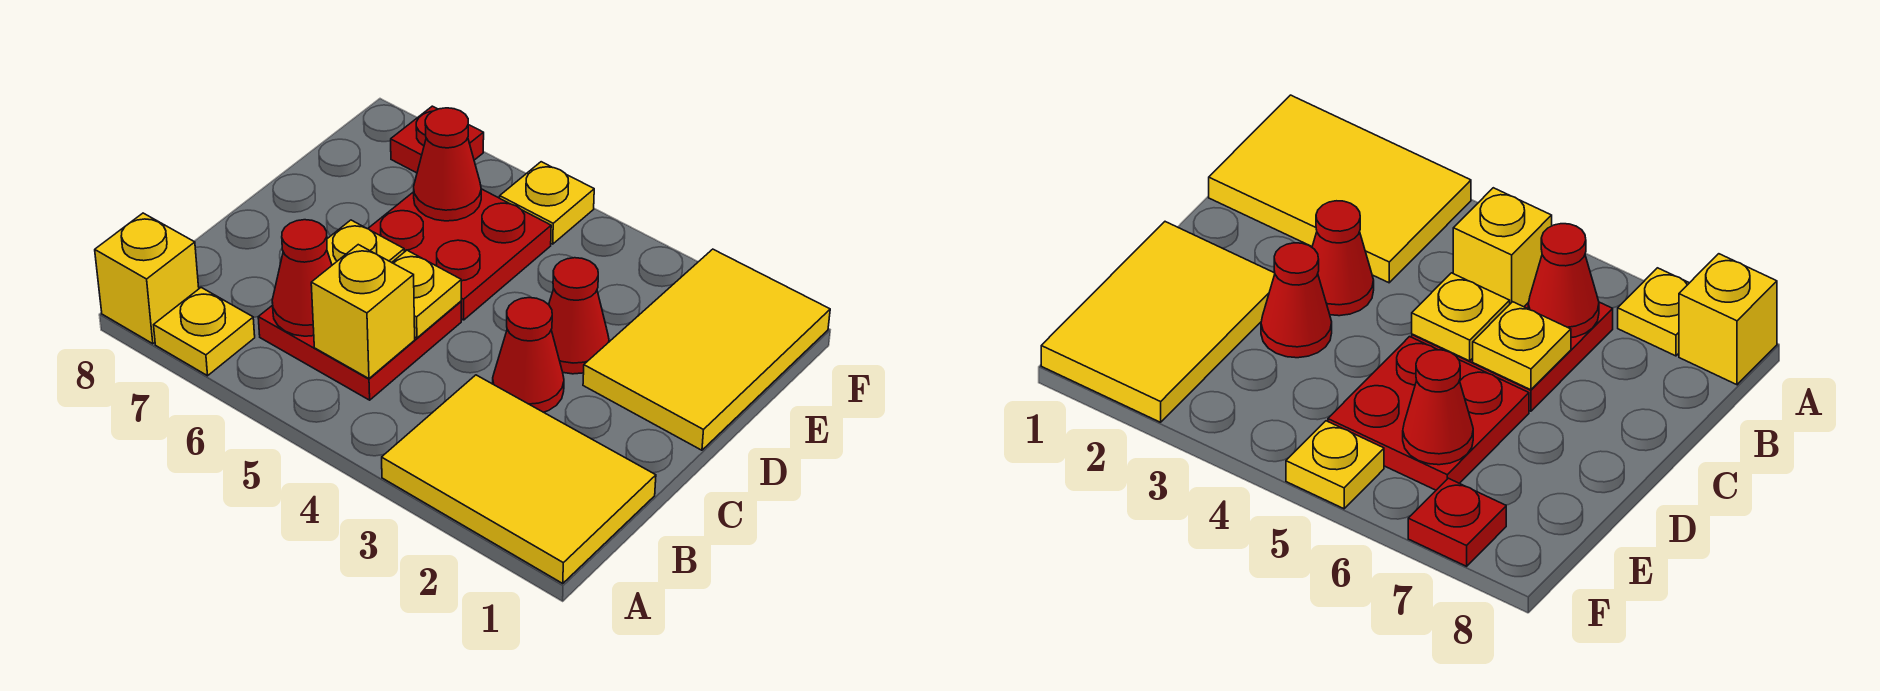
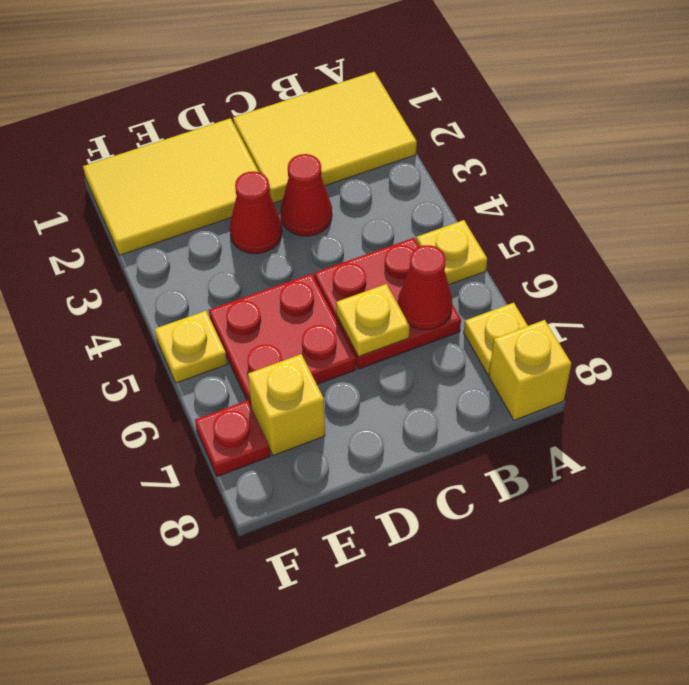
yellow 2x3 tile [382,375,656,583] -> yellow 2x3 tile turned to [233,72,417,203]
yellow 1x1 brick [311,245,415,379] -> yellow 1x1 brick moved to [248,354,325,455]
yellow 1x1 plate [392,250,461,338] -> yellow 1x1 plate moved to [416,220,487,285]
red 1x1 cone [414,108,481,221] -> none

